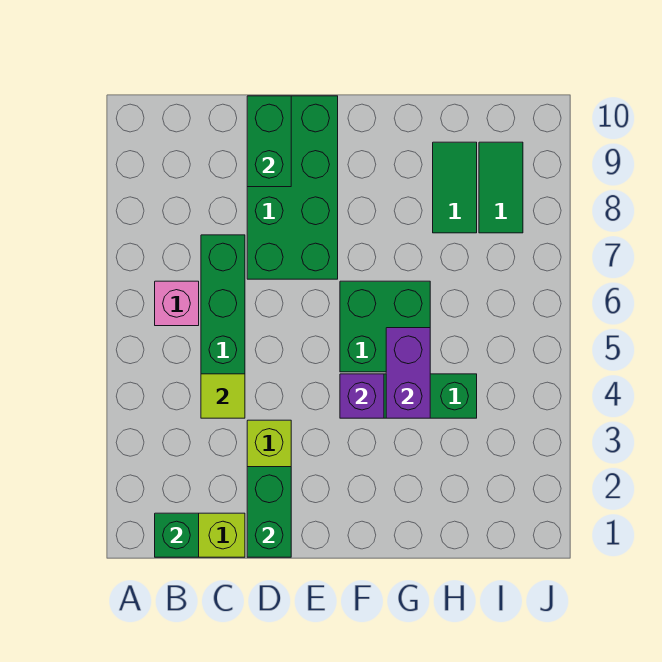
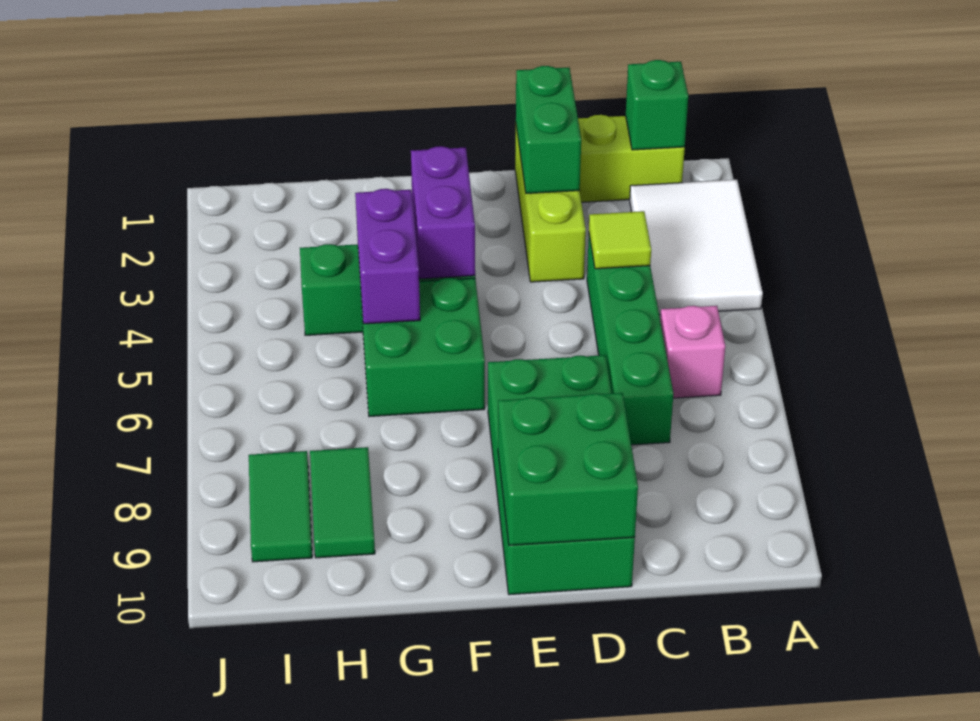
none -> white 2x3 tile [630,180,763,315]
green 1x2 brick [247,96,291,187] -> green 2x2 brick [498,393,638,545]
purple 1x1 brick [340,374,384,418] -> purple 1x2 brick [411,146,475,279]

